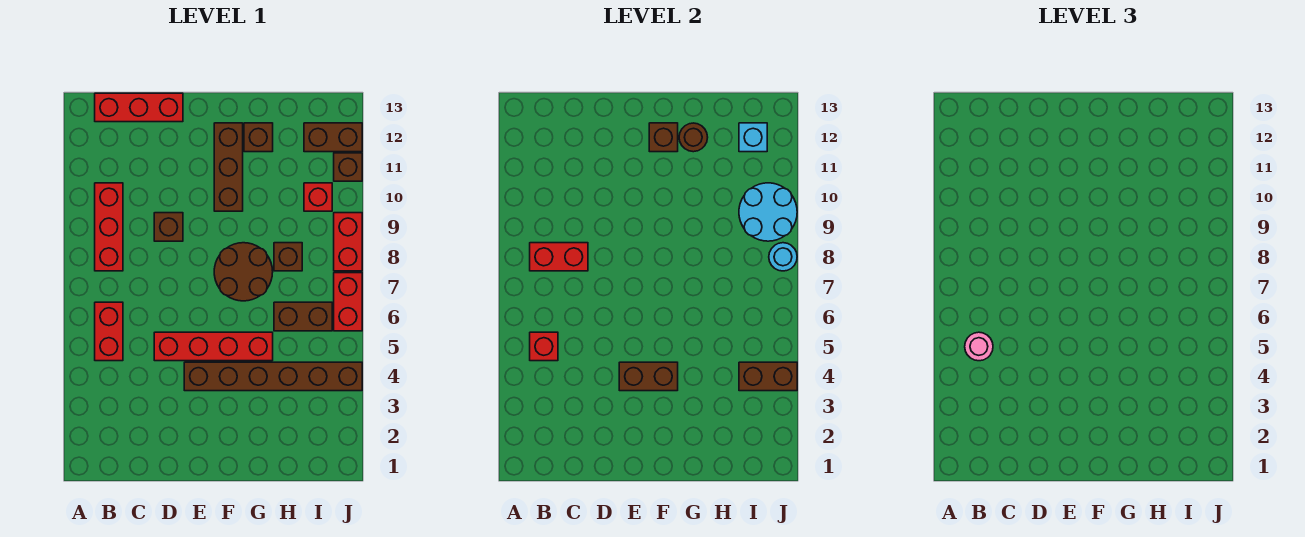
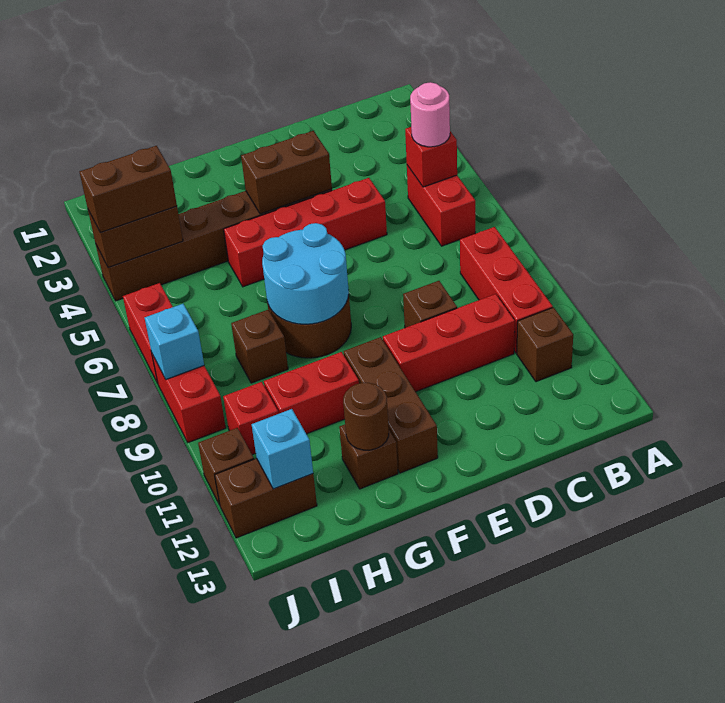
red 1x2 brick [530,243,588,271] -> red 1x2 brick moved to [264,352,359,434]
red 1x3 brick [95,93,183,122] -> red 1x3 brick moved to [383,294,515,392]
brown 1x1 brick [649,123,678,152] -> brown 1x1 brick moved to [517,307,573,382]
brown 1x2 brick [274,302,332,331] -> brown 1x2 brick moved to [80,146,177,233]
cyan 2x2 round brick [739,183,797,241] -> cyan 2x2 round brick moved to [262,223,349,324]
cyan 1x1 round brick [769,243,797,271] -> cyan 1x1 brick [145,304,204,379]

